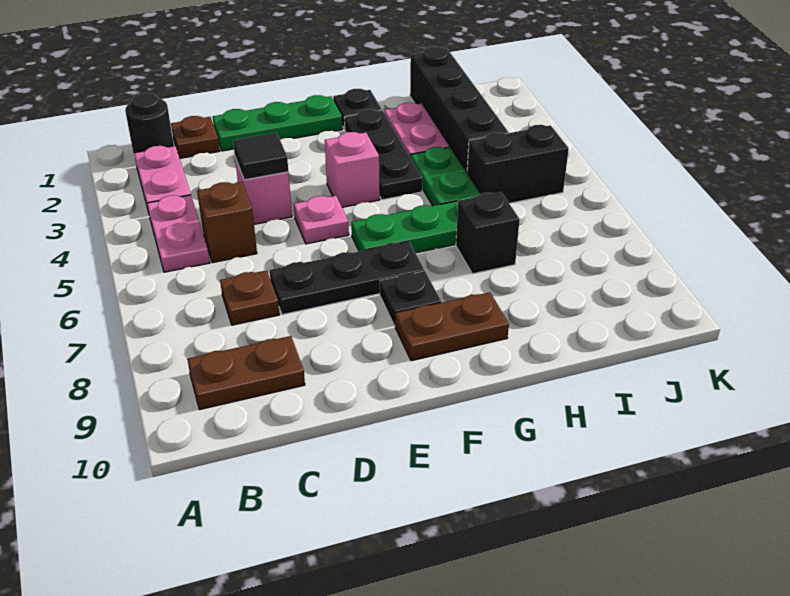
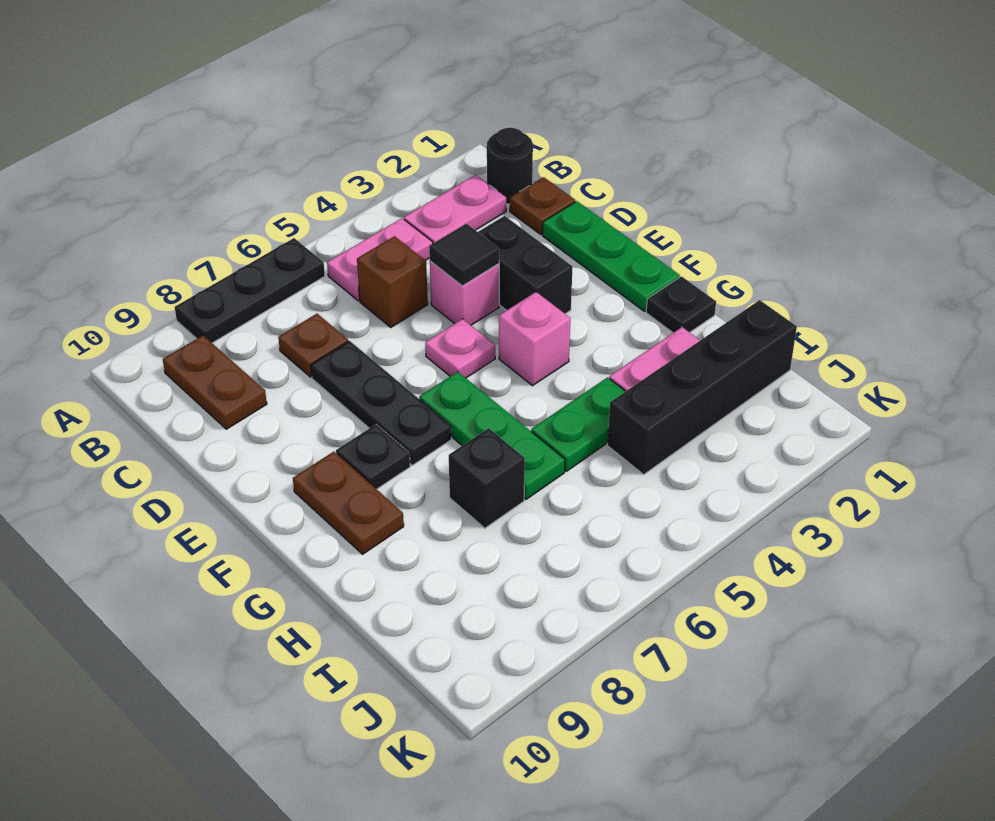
black 1x3 plate [344,109,422,200] -> black 1x3 plate moved to [175,238,325,343]
black 1x2 brick [467,125,569,203] -> black 1x2 brick moved to [478,216,573,314]

